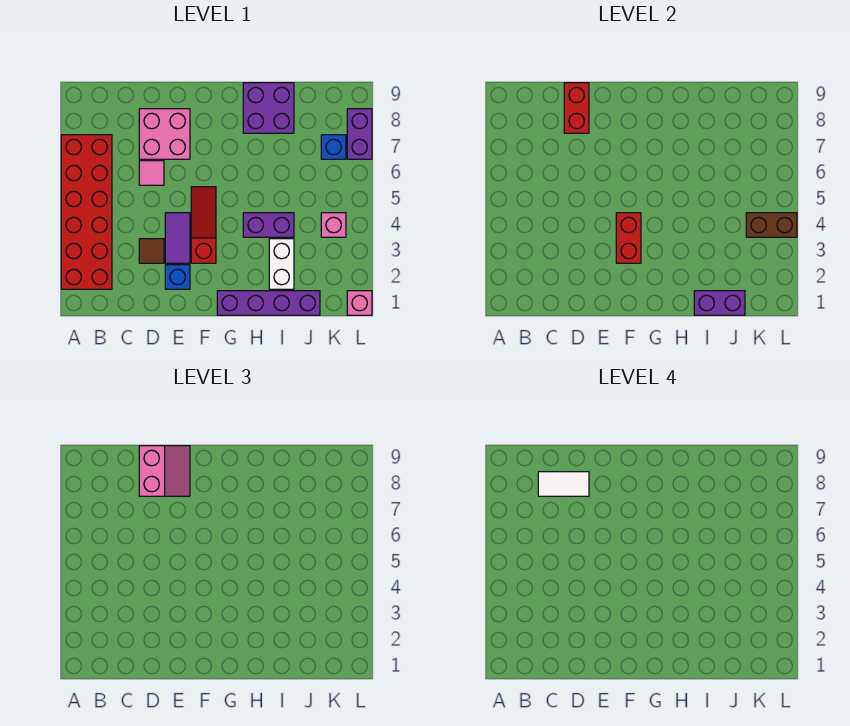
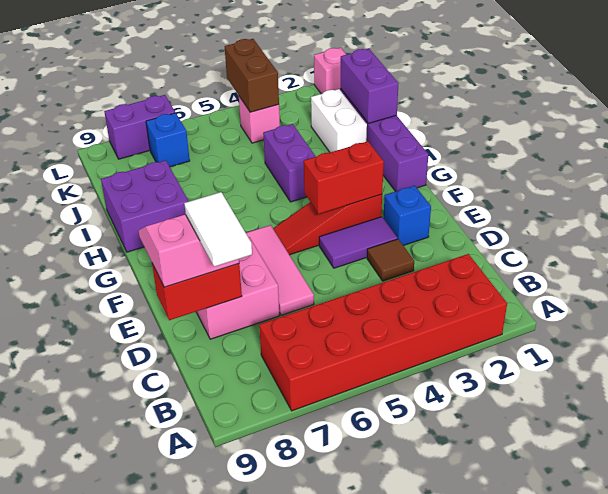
pink 1x1 tile [139,161,164,185] -> pink 1x3 tile [246,225,314,315]
white 1x2 brick [269,239,294,289] -> white 1x2 brick turned to [311,89,367,152]

